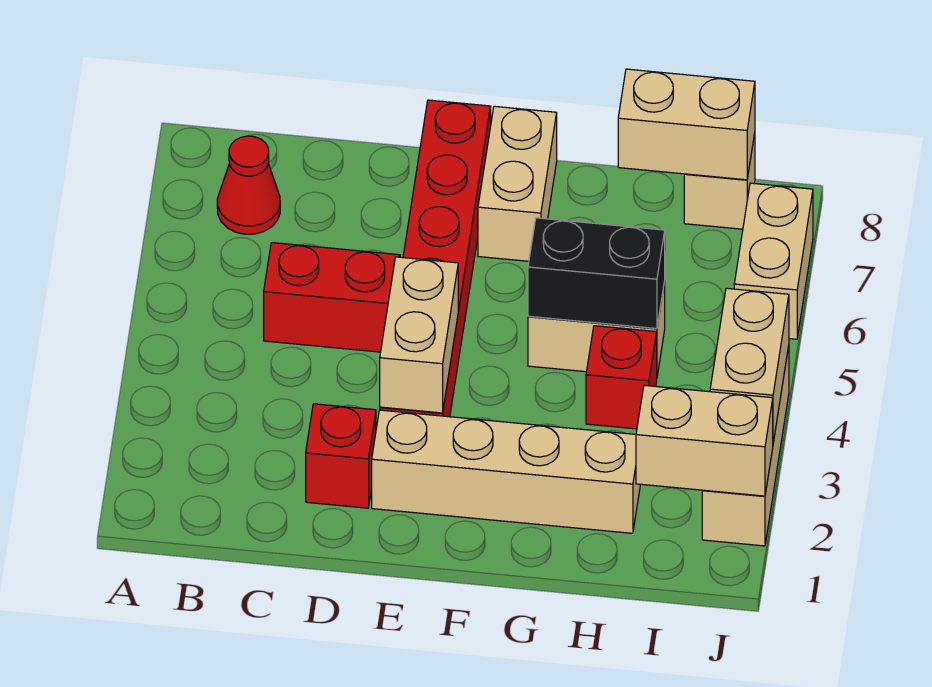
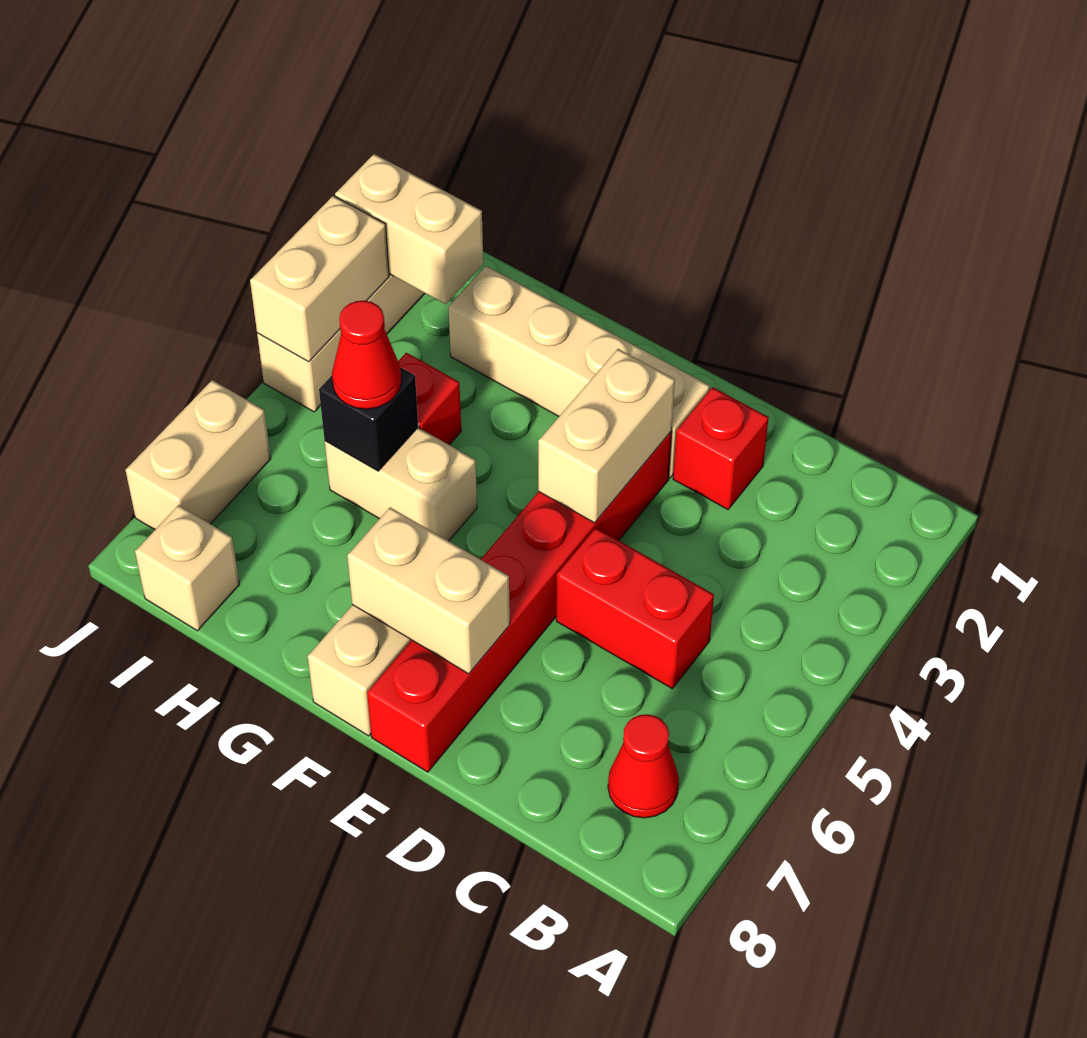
black 1x2 brick [528,218,665,329] -> black 1x1 brick [319,367,418,471]
none -> red 1x1 cone [332,301,401,409]
tan 1x2 brick [618,69,755,180] -> tan 1x2 brick moved to [347,507,510,674]

